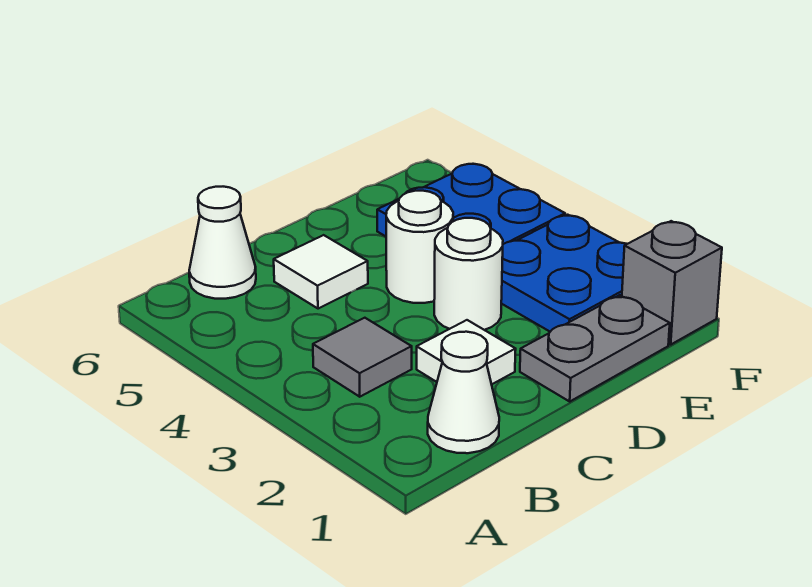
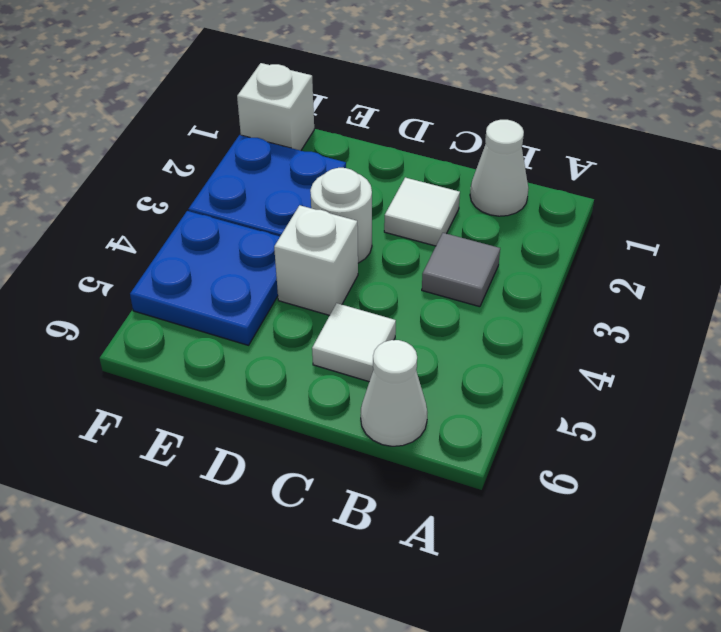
grey 1x2 plate [520,295,670,401] -> none
white 1x1 round brick [386,191,453,303] -> white 1x1 brick [274,205,358,315]
grey 1x1 brick [622,221,722,345] -> white 1x1 brick [237,63,314,151]

